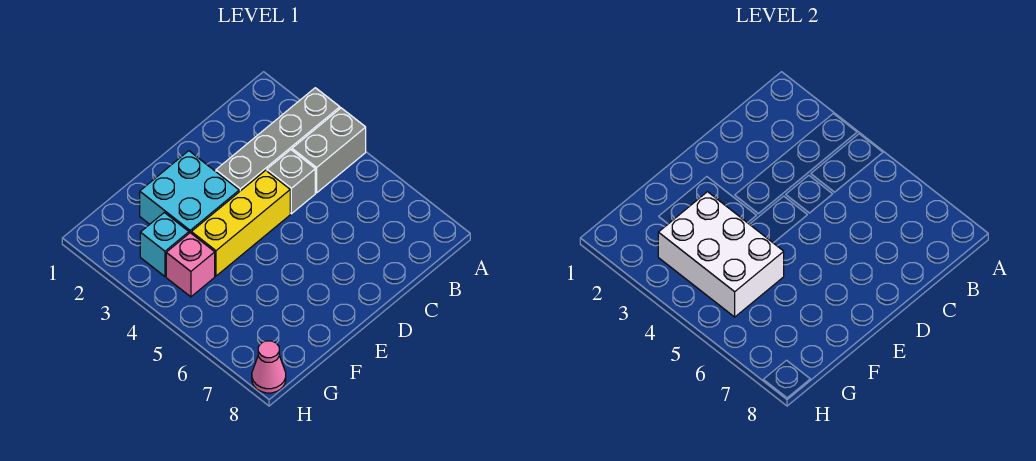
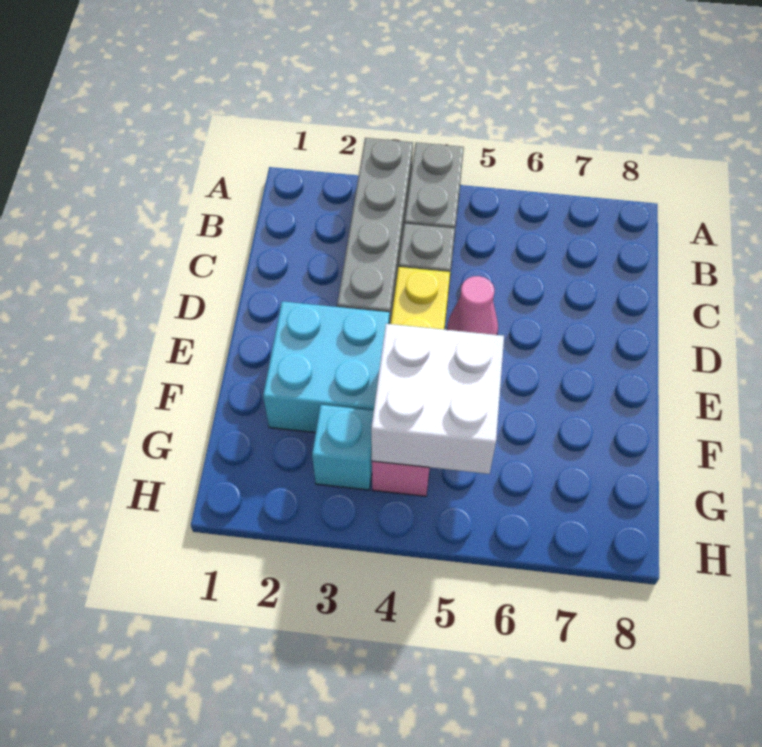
white 2x3 brick [658,192,784,317] -> white 2x2 brick [371,324,504,474]
pink 1x1 cone [252,341,286,393] -> pink 1x1 cone moved to [447,276,498,335]

